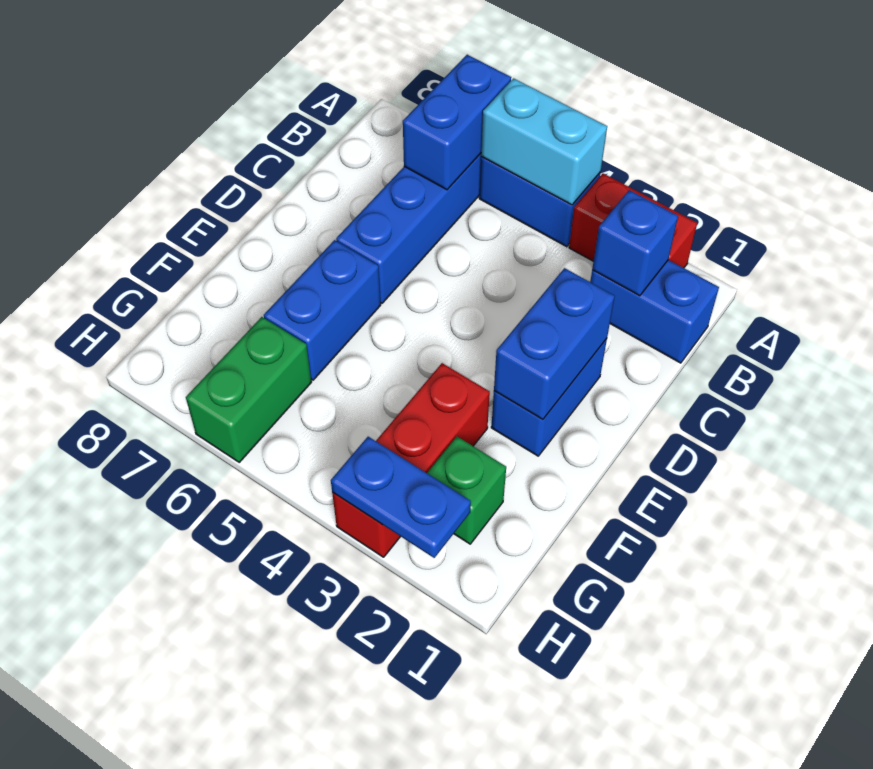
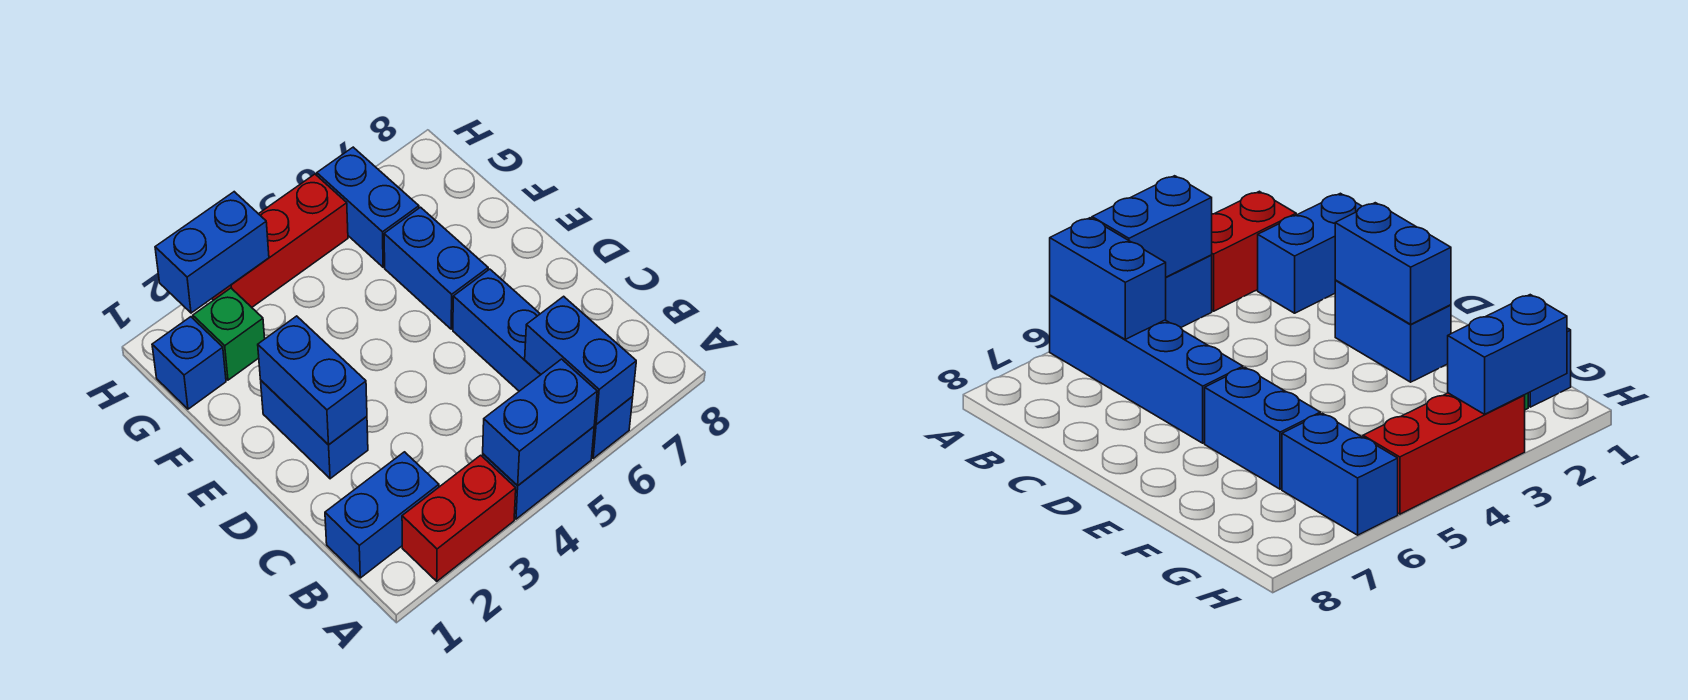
cyan 1x2 brick [481,78,607,205] -> blue 1x2 brick [483,359,597,486]
blue 1x1 brick [592,190,678,296] -> blue 1x1 brick moved to [152,317,226,409]
red 1x3 brick [332,363,490,557] -> red 1x3 brick turned to [212,174,348,307]
green 1x2 brick [186,317,311,462] -> blue 1x2 brick [317,147,419,267]
blue 1x2 plate [331,437,471,558] -> blue 1x2 brick [155,192,269,313]

